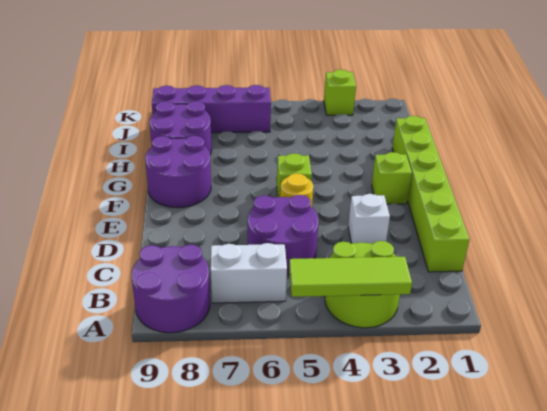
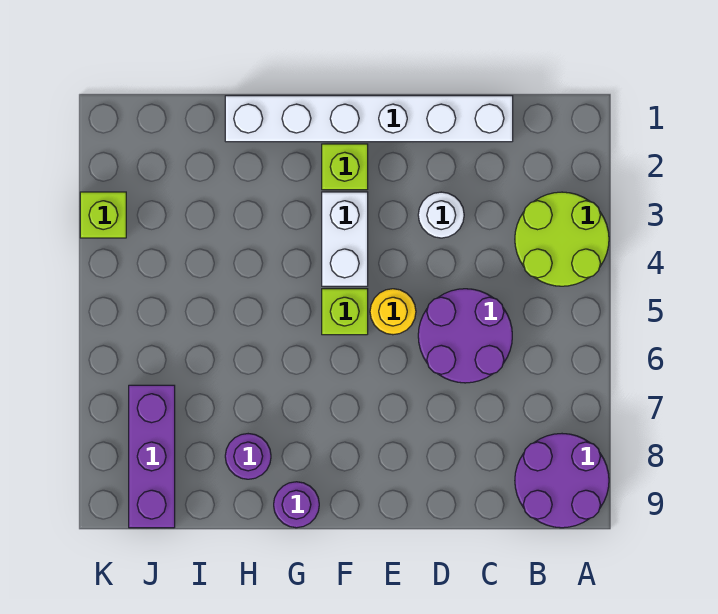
lime 1x3 tile [289,257,412,297] -> none
white 1x2 brick [211,243,287,303] -> white 1x2 brick moved to [322,192,368,286]
lime 1x6 brick [392,116,470,272] -> white 1x6 brick [225,96,513,142]
white 1x1 brick [348,194,390,244] -> white 1x1 round brick [418,192,464,238]
purple 2x2 round brick [145,136,211,208] -> purple 1x1 round brick [274,482,319,528]
purple 2x2 round brick [150,101,212,154] -> purple 1x1 round brick [225,434,271,479]
purple 1x4 brick [152,85,271,133] -> purple 1x3 brick [129,385,175,528]

